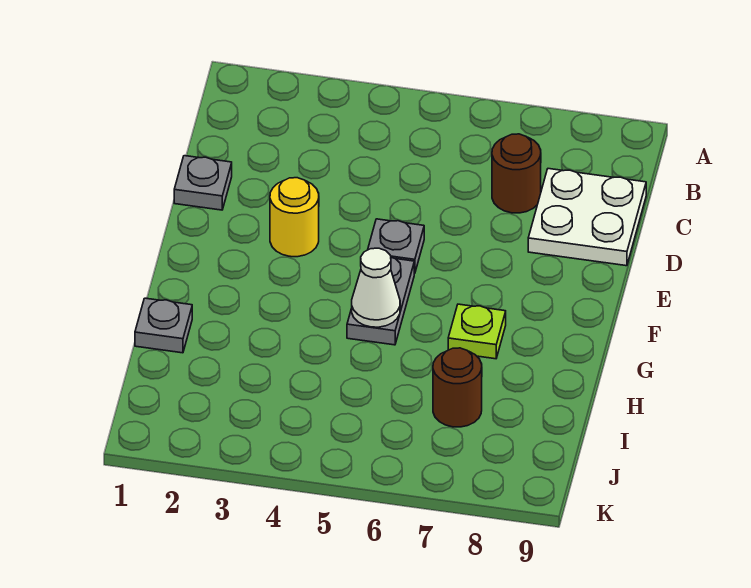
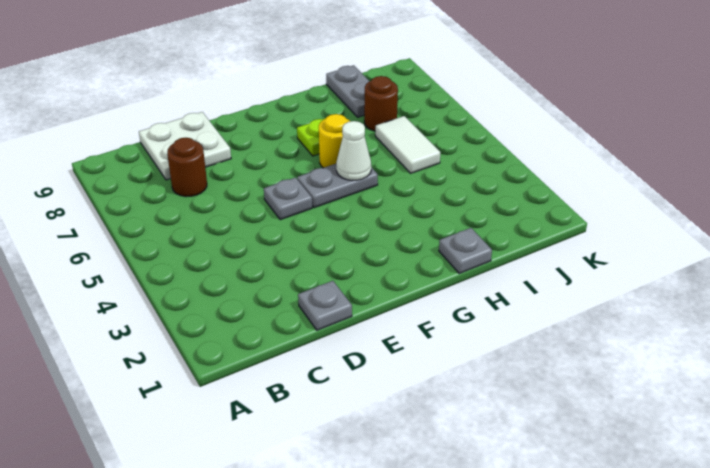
yellow 1x1 round brick [270,178,319,257] -> yellow 1x1 round brick moved to [319,114,350,168]
none -> white 1x2 tile [375,116,440,173]
none -> grey 1x2 plate [326,65,370,117]

